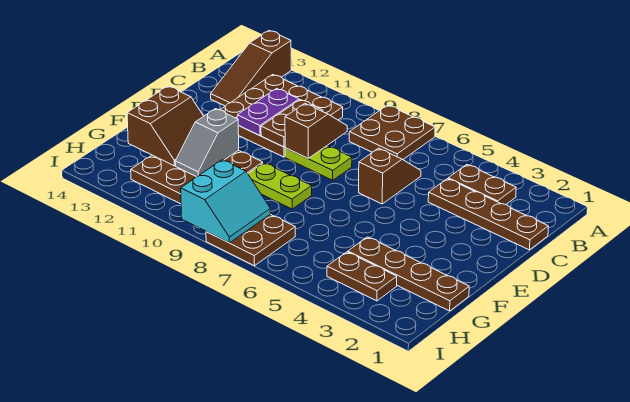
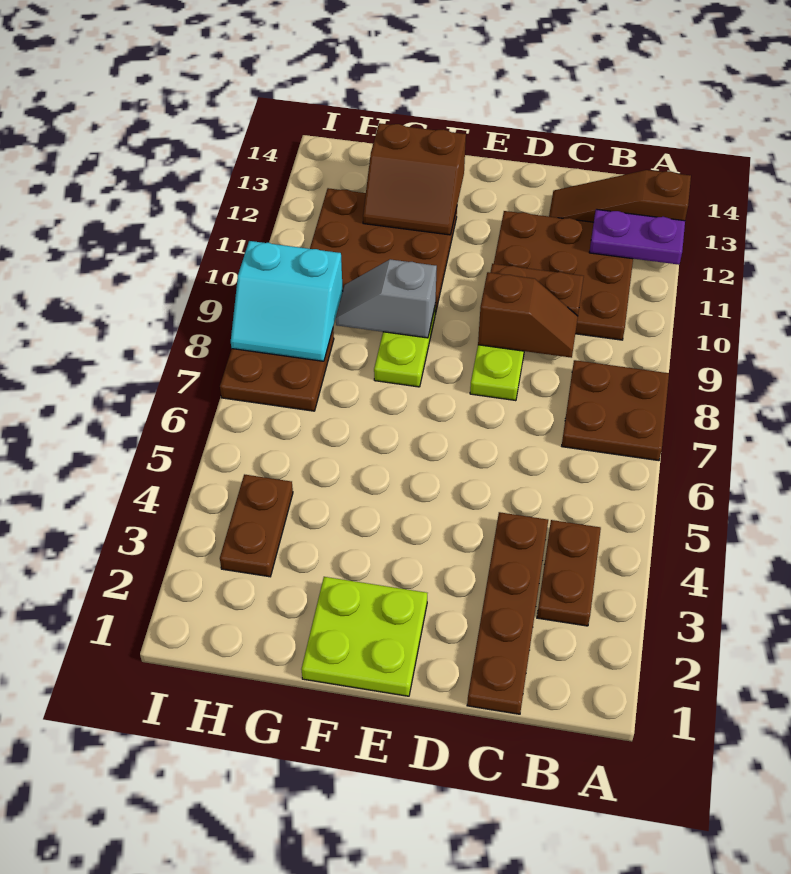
brown 1x2 slope [359,148,421,204] -> none
purple 1x2 plate [237,89,299,136] -> purple 1x2 plate moved to [589,209,685,265]
none -> lime 2x2 plate [301,577,427,696]
grey 1x2 slope [175,109,239,177] -> grey 1x2 slope moved to [336,259,437,338]
brown 1x4 plate [348,237,469,311] -> none

